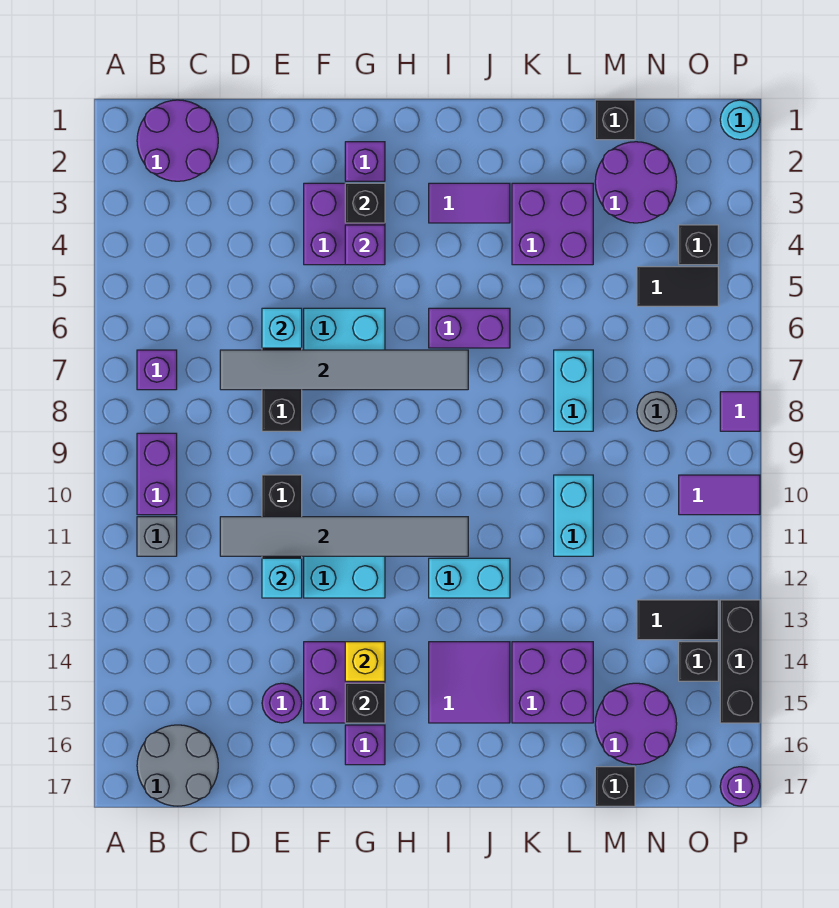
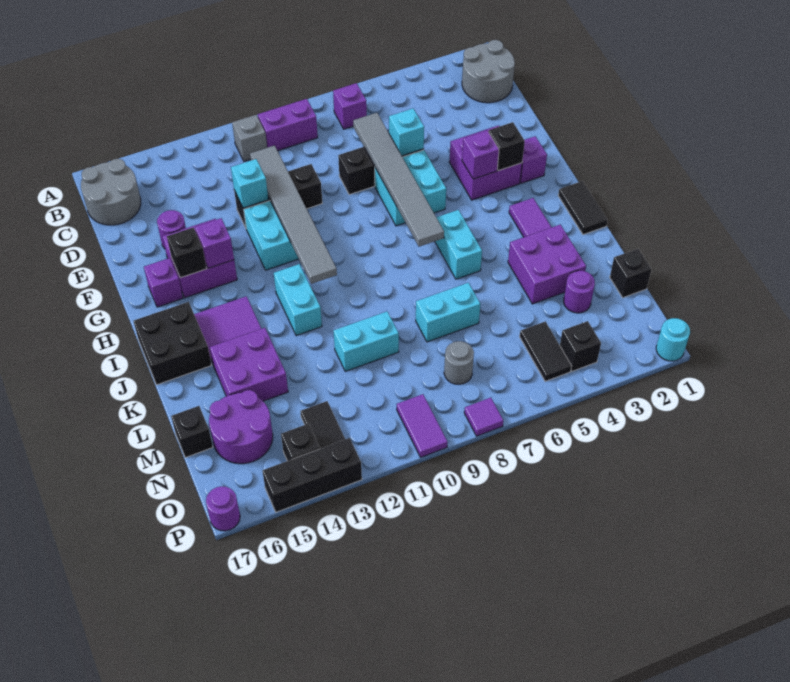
purple 2x2 round brick [137,100,218,181] -> grey 2x2 round brick [462,40,515,103]
yellow 1x1 brick [345,642,385,681] -> purple 1x1 brick [195,218,234,268]
none -> black 1x2 tile [558,181,608,235]
purple 1x2 brick [429,308,510,348] -> cyan 1x2 brick [435,210,482,279]
none -> black 2x2 brick [134,302,211,385]
purple 2x2 round brick [595,142,677,223] -> purple 1x1 round brick [564,271,595,313]

